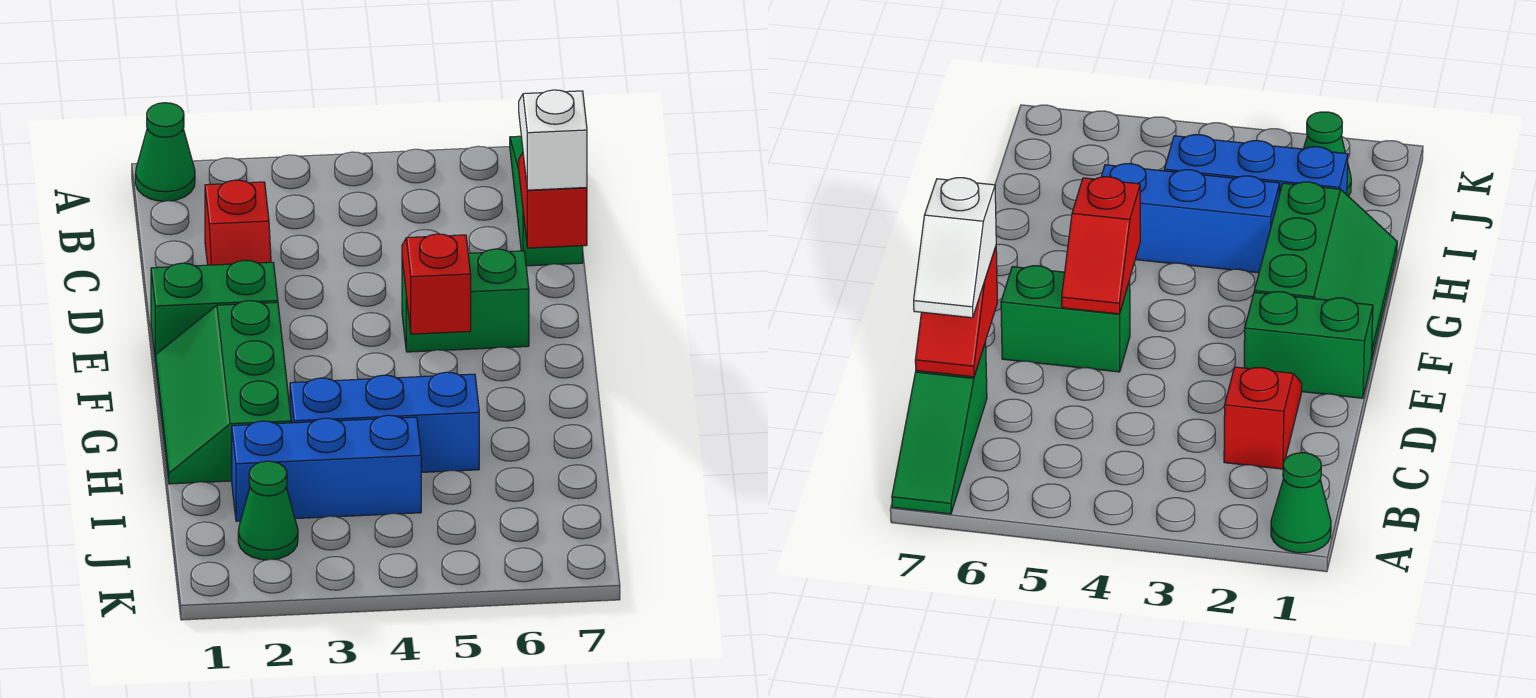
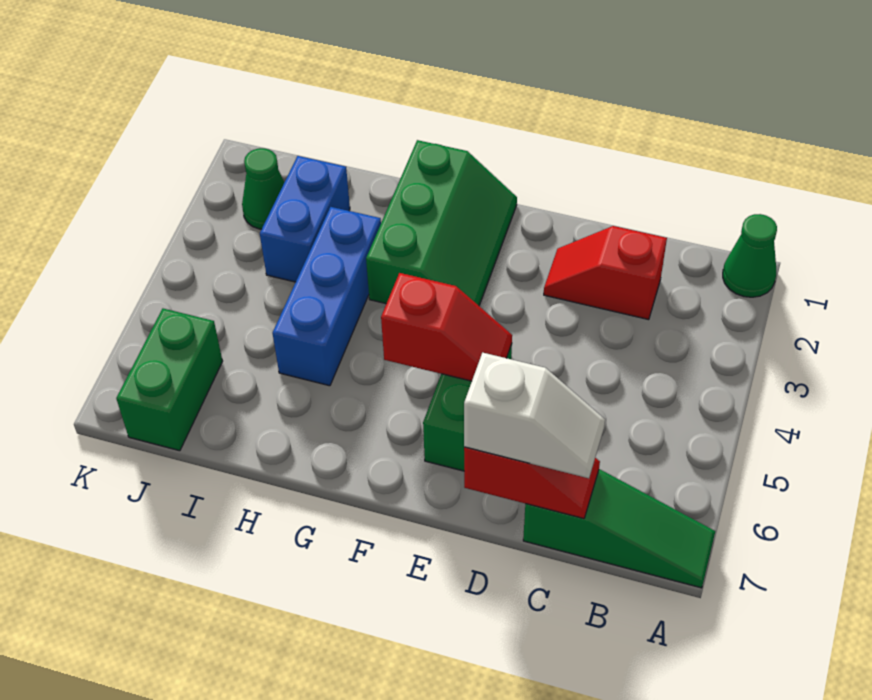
green 1x2 brick [151,260,278,363] -> green 1x2 brick moved to [116,309,223,451]
green 2x3 slope [156,301,291,484] -> green 2x3 slope turned to [366,140,517,306]
blue 1x3 brick [232,415,421,521] -> blue 1x2 brick [260,156,350,282]

